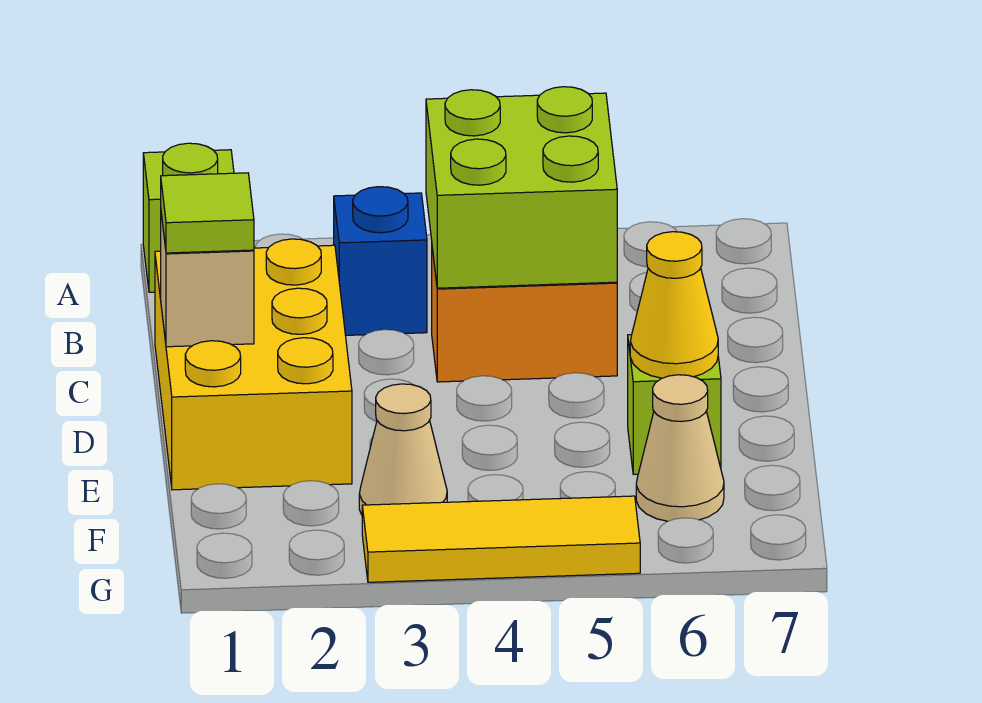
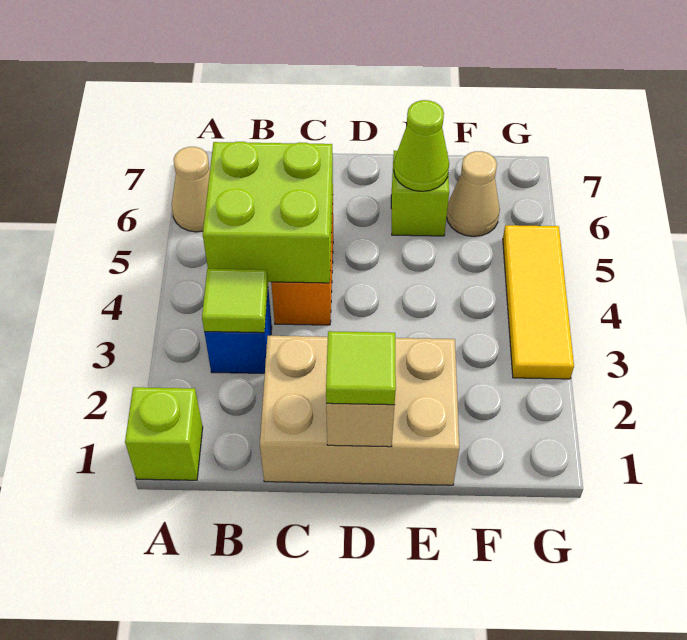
none -> lime 1x1 tile [202,269,268,333]
yellow 2x3 brick [155,239,352,490] -> tan 2x3 brick [260,336,459,485]
yellow 1x1 cone [630,232,718,378] -> lime 1x1 cone [394,100,449,191]
tan 1x1 cone [359,384,447,515] -> tan 1x1 cone moved to [172,147,210,232]

